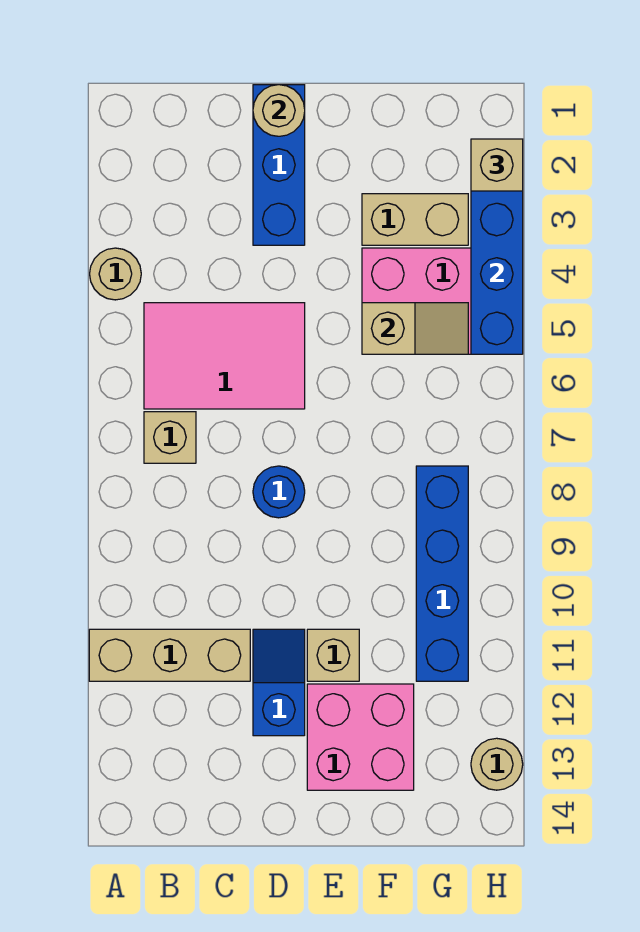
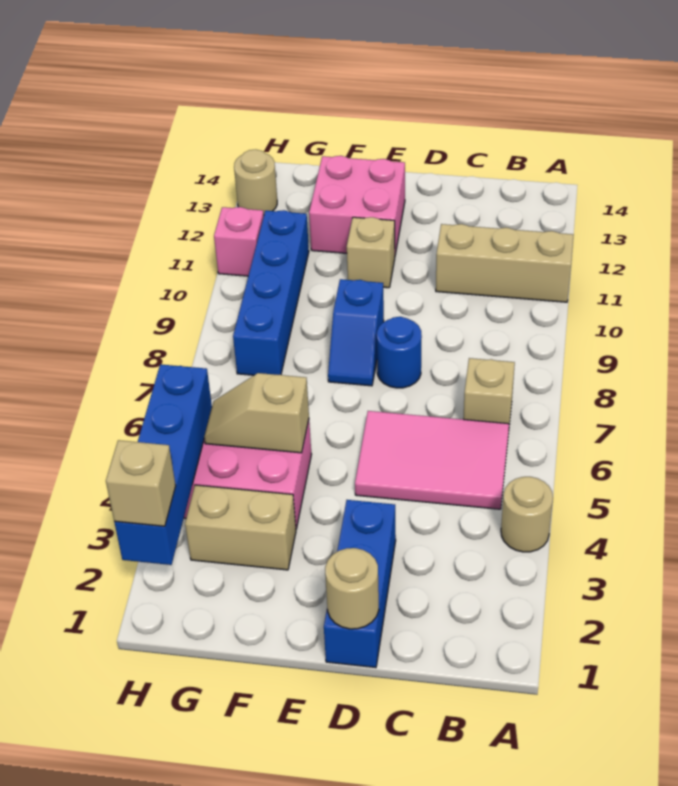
blue 1x2 slope [253,629,305,736] -> blue 1x2 slope moved to [328,279,384,386]
none -> pink 1x1 brick [214,207,264,276]

